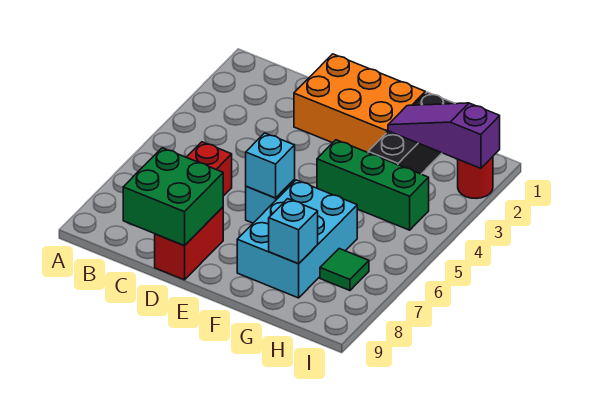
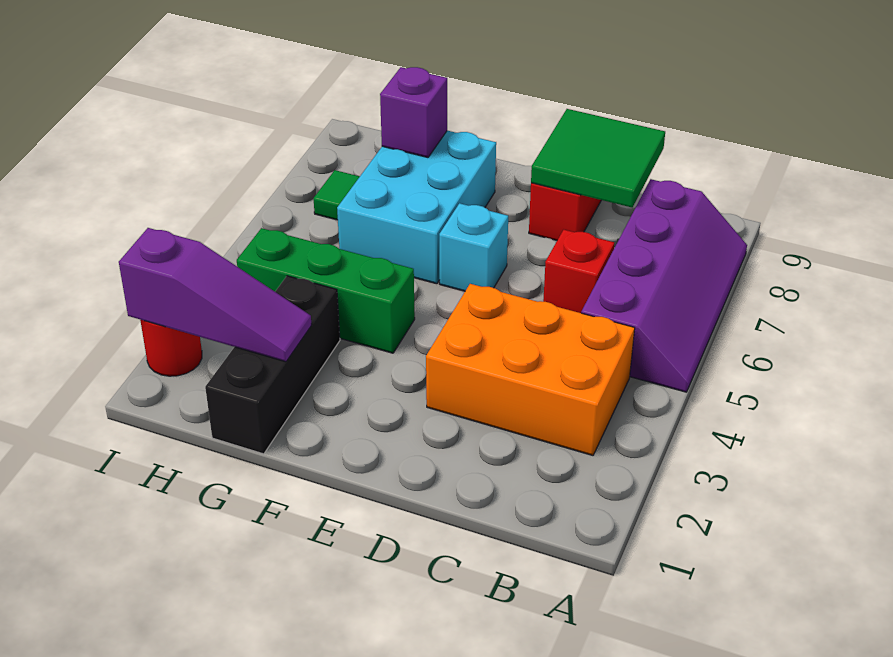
none -> purple 2x4 slope [581,179,747,392]
green 2x2 brick [123,148,223,246] -> green 2x2 tile [531,109,665,207]
orange 2x3 brick [294,54,425,152] -> orange 2x3 brick moved to [426,284,635,455]
cyan 1x1 brick [246,133,295,198] -> none
cyan 1x1 brick [269,199,318,264] -> purple 1x1 brick [380,67,447,157]

